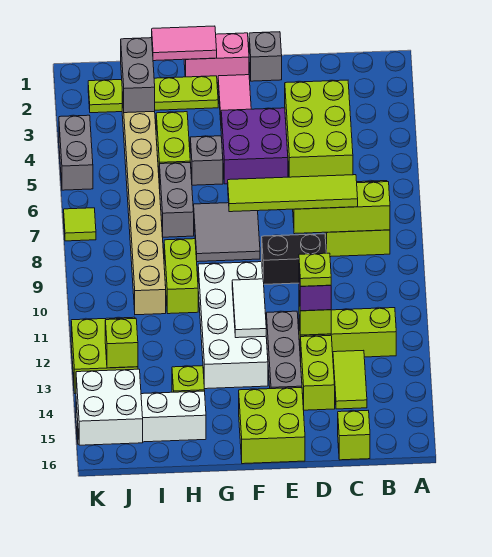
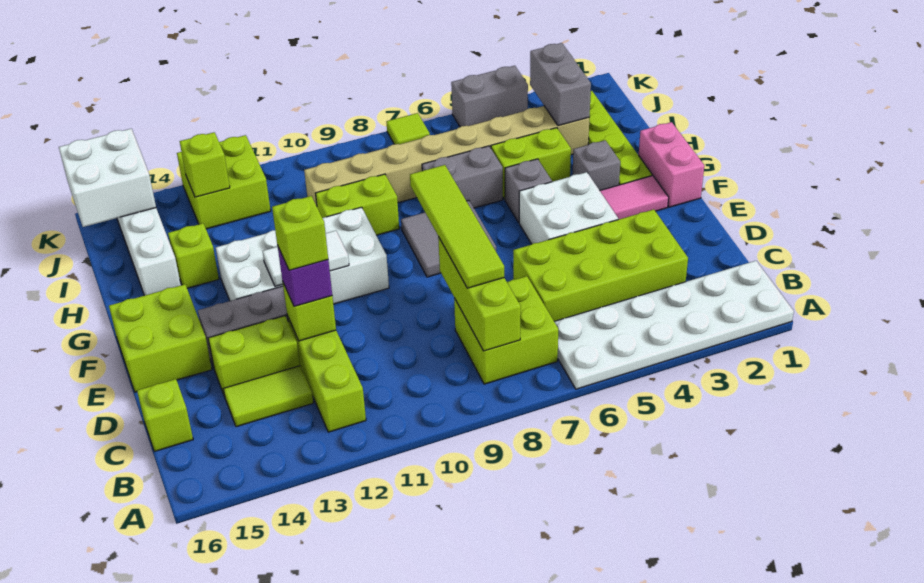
none -> white 2x6 plate [554,261,794,389]
lime 2x3 brick [285,80,353,177] -> lime 2x4 brick [513,209,688,321]
black 1x2 brick [262,234,326,284] -> none
lime 1x1 plate [299,253,331,286] -> lime 1x1 brick [272,196,328,270]
grey 1x1 brick [249,32,282,81] -> grey 1x1 brick moved to [572,140,620,190]
purple 2x2 brick [221,108,288,184] -> white 2x2 brick [519,172,618,244]
pink 1x2 tile [152,26,217,61] -> none
grey 1x2 brick [121,38,155,113] -> grey 1x2 brick turned to [530,43,591,126]

